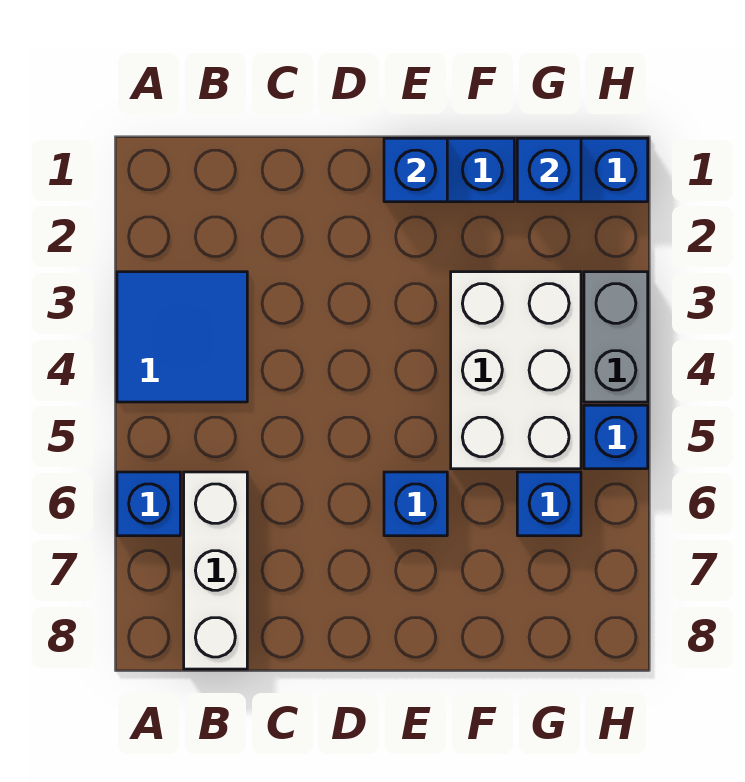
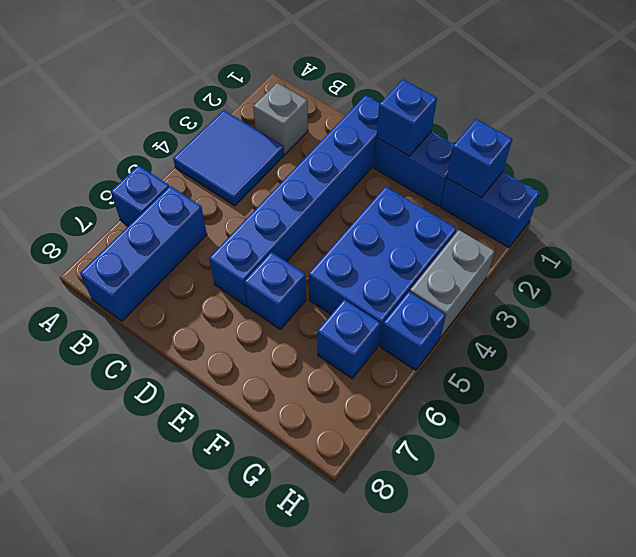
none -> grey 1x1 brick [253,83,308,154]
white 1x3 brick [184,472,247,669] -> blue 1x3 brick [80,186,207,321]
none -> blue 1x6 brick [209,95,380,306]
white 2x3 brick [451,272,581,469] -> blue 2x3 brick [309,187,457,346]

